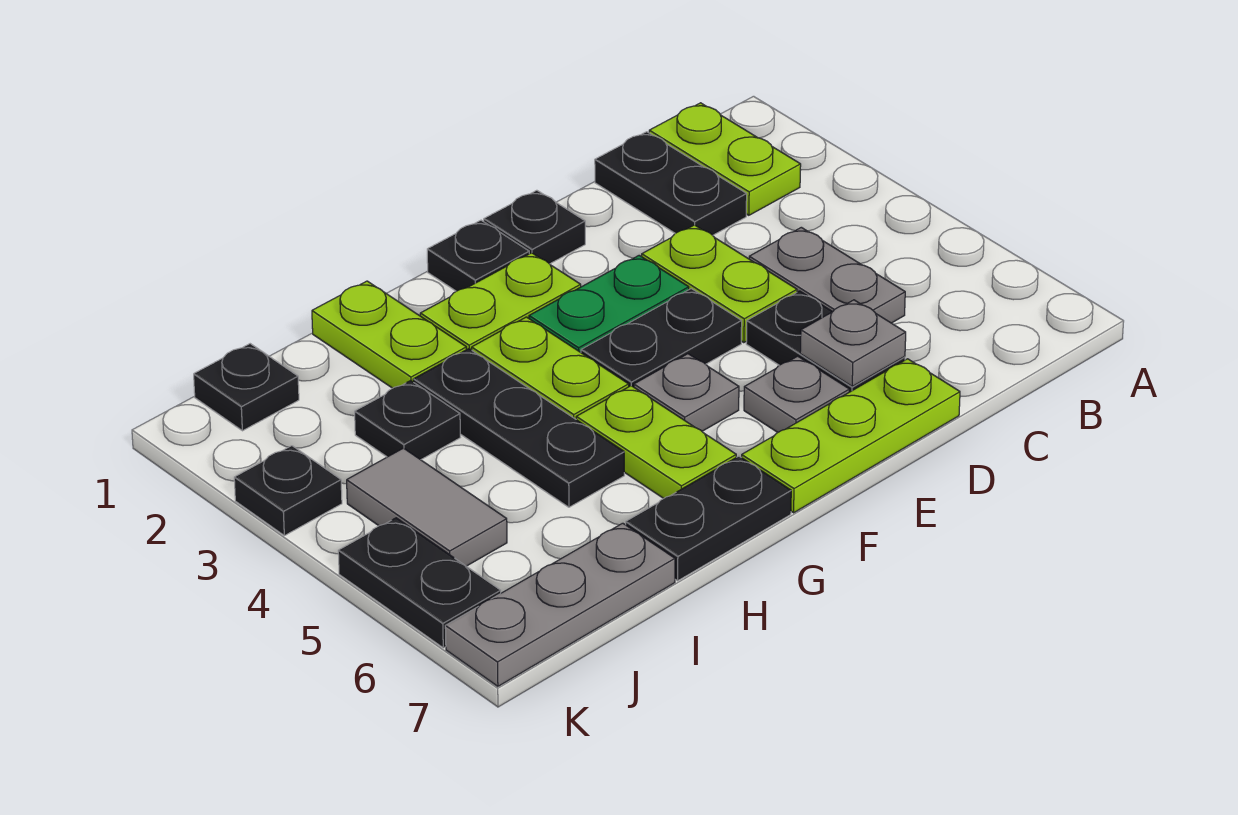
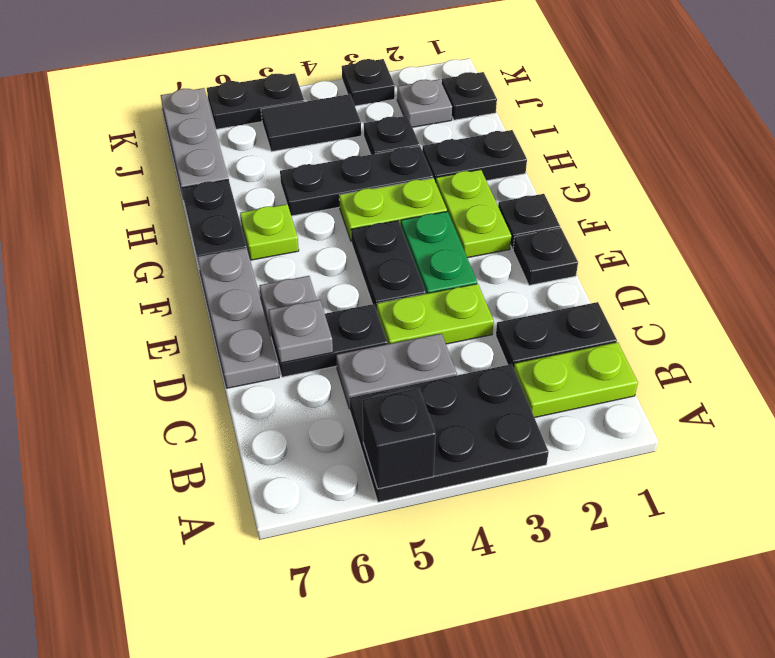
none -> black 2x3 plate [349,364,549,502]
none -> black 1x1 brick [362,388,436,489]
lime 1x3 plate [742,359,960,513] -> grey 1x3 plate [198,248,279,388]
grey 1x1 plate [634,354,739,431] -> grey 1x1 plate moved to [397,79,452,127]
lime 1x2 plate [576,386,736,498] -> lime 1x1 plate [240,204,299,260]
lime 1x2 plate [312,281,466,388] -> black 1x2 plate [422,130,527,182]
grey 1x2 tile [347,448,507,566] -> black 1x2 tile [261,94,361,152]

